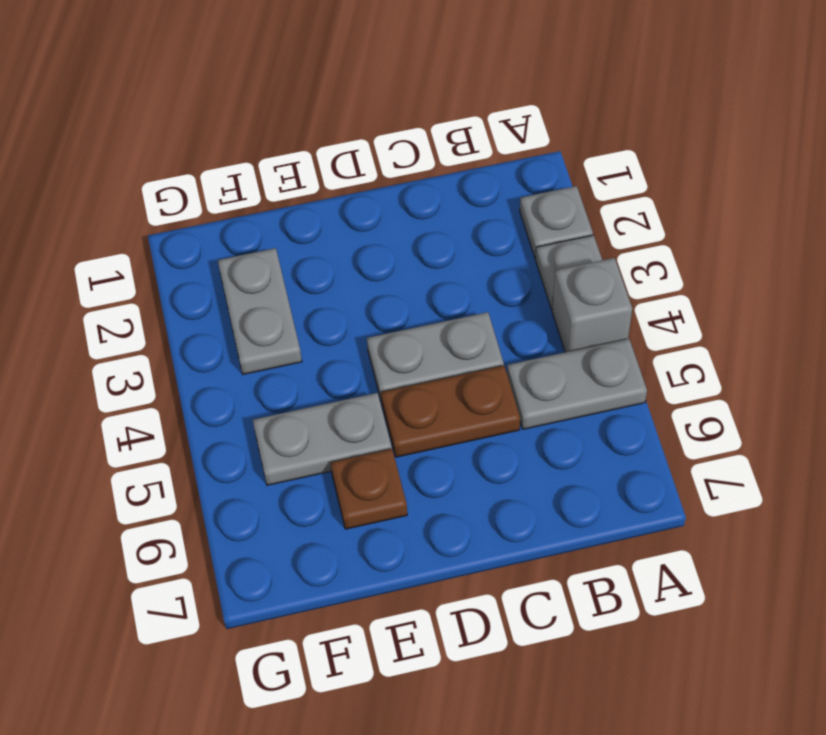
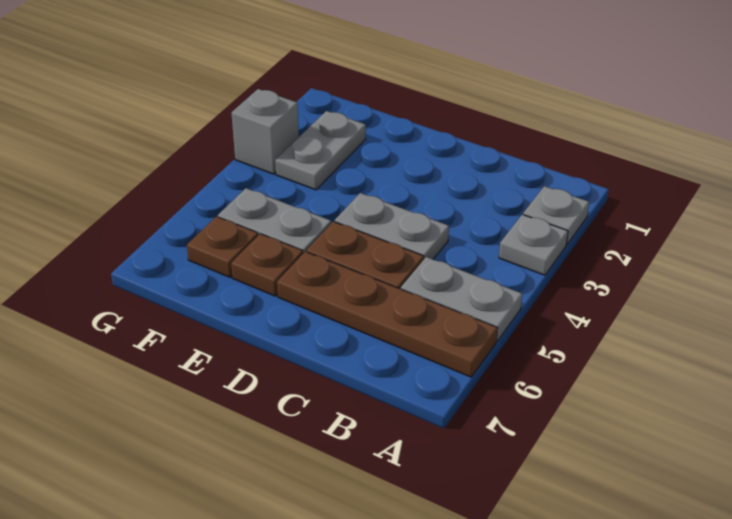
grey 1x1 brick [552,258,632,352] -> grey 1x1 brick moved to [232,89,299,174]
none -> brown 1x4 plate [277,252,497,377]
none -> brown 1x1 plate [187,217,258,277]

